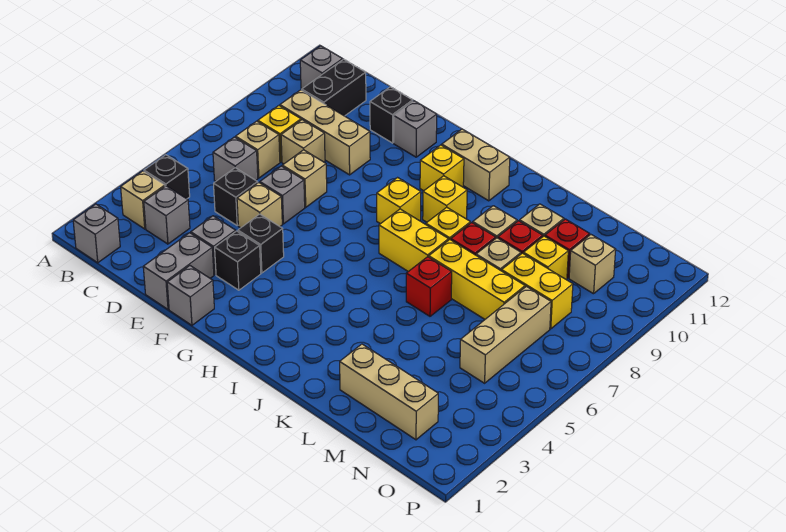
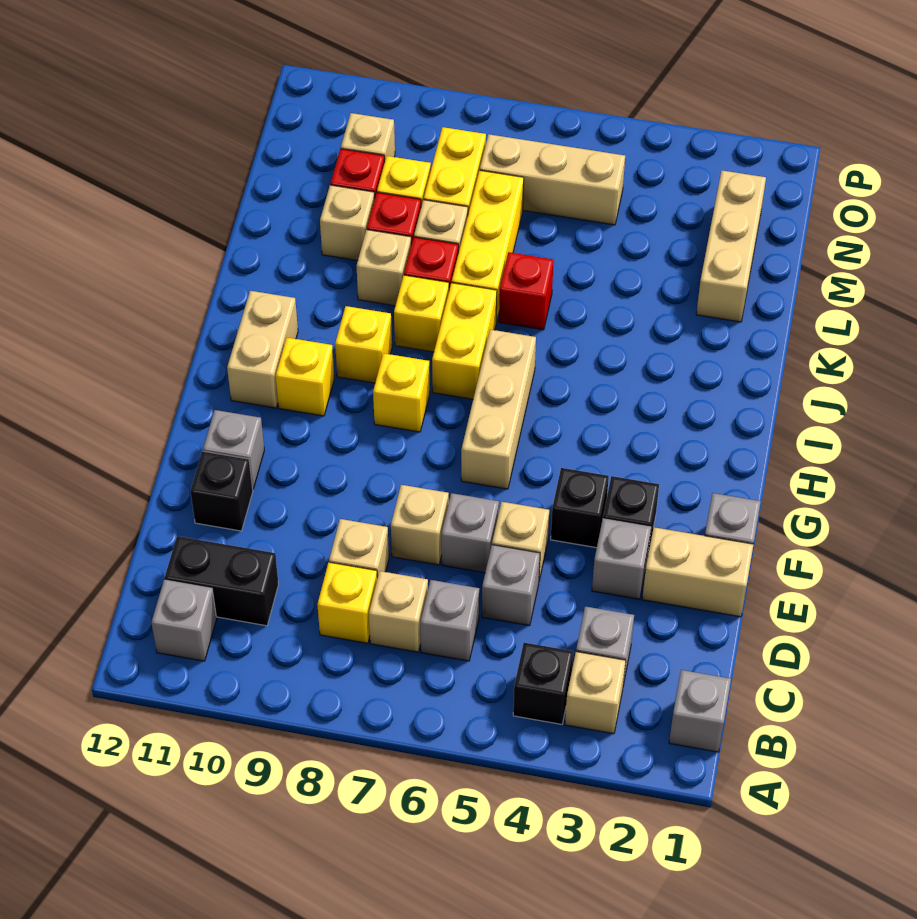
tan 1x3 brick [280,90,370,175] -> tan 1x3 brick moved to [461,330,536,489]
black 1x1 brick [214,168,258,225] -> grey 1x1 brick [482,545,540,626]
grey 1x2 brick [143,233,214,309] -> tan 1x2 brick [642,527,754,617]

